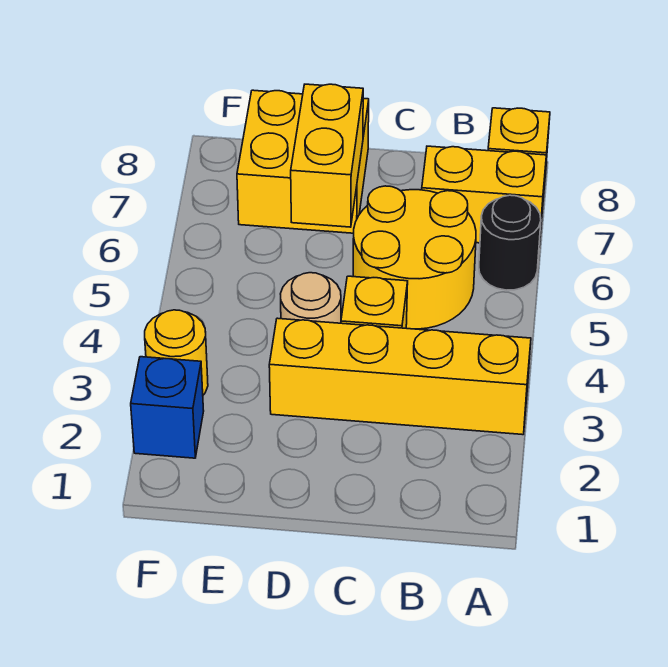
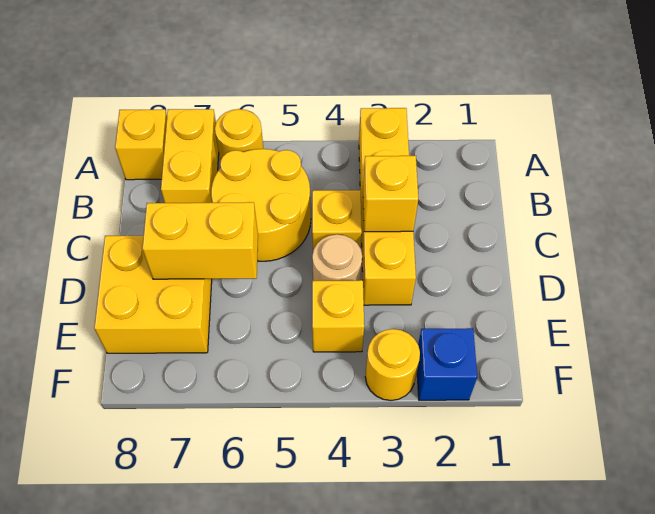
black 1x1 round brick [479,195,541,290] -> yellow 1x1 round brick [215,109,263,161]
none -> yellow 1x1 brick [363,156,418,232]
none -> yellow 1x1 brick [312,280,364,352]

